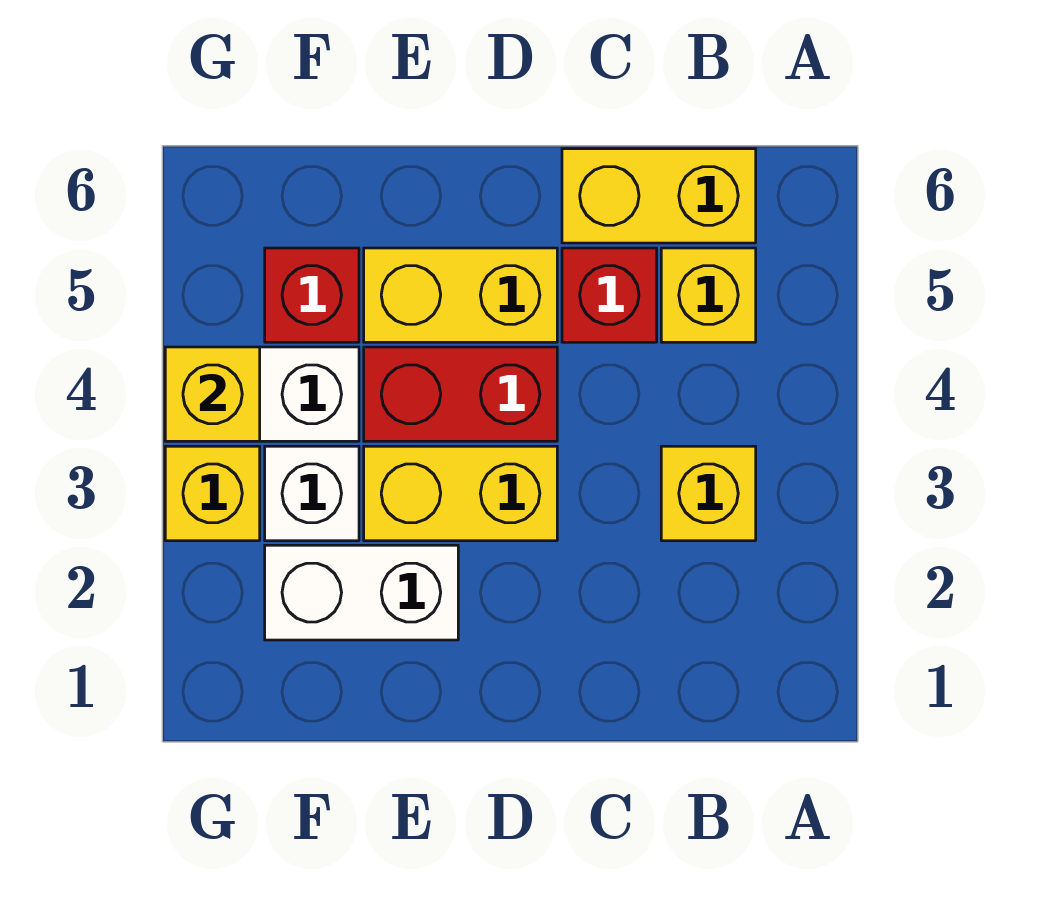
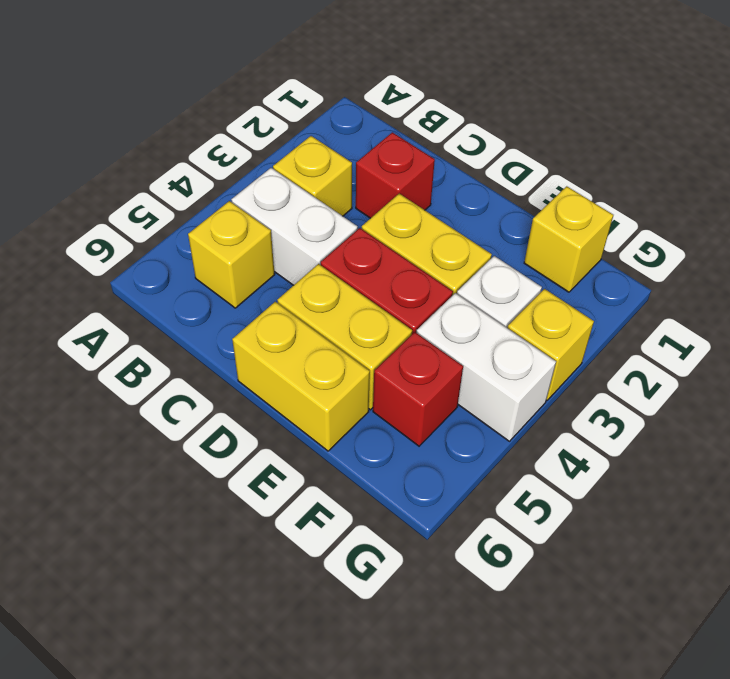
yellow 1x2 brick [562,149,756,243] -> yellow 1x2 brick moved to [232,302,370,451]
red 1x1 brick [562,248,657,342] -> red 1x1 brick moved to [356,132,435,218]
white 1x2 brick [265,545,458,640] -> white 1x2 brick moved to [231,168,358,285]
yellow 1x1 brick [165,347,260,441] -> yellow 1x1 brick moved to [524,186,613,292]

